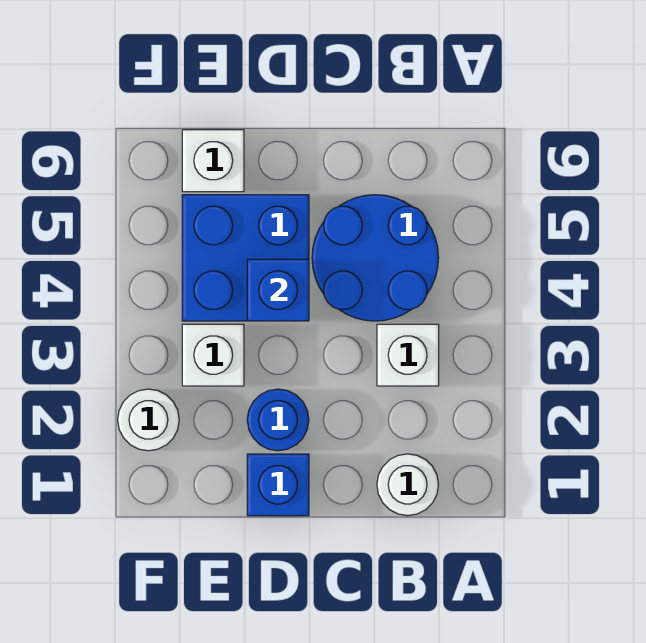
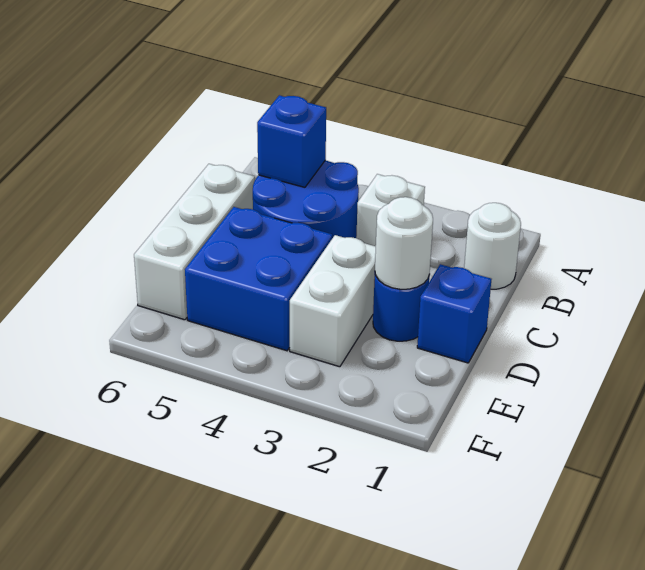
blue 1x1 brick [247,259,309,321] -> blue 1x1 brick moved to [257,95,326,187]
white 1x1 brick [182,324,244,386] -> white 1x2 brick [290,235,376,367]
white 1x1 brick [182,130,244,192] -> white 1x3 brick [134,164,255,320]
white 1x1 round brick [118,389,179,451] -> white 1x1 round brick moved to [375,197,433,289]

